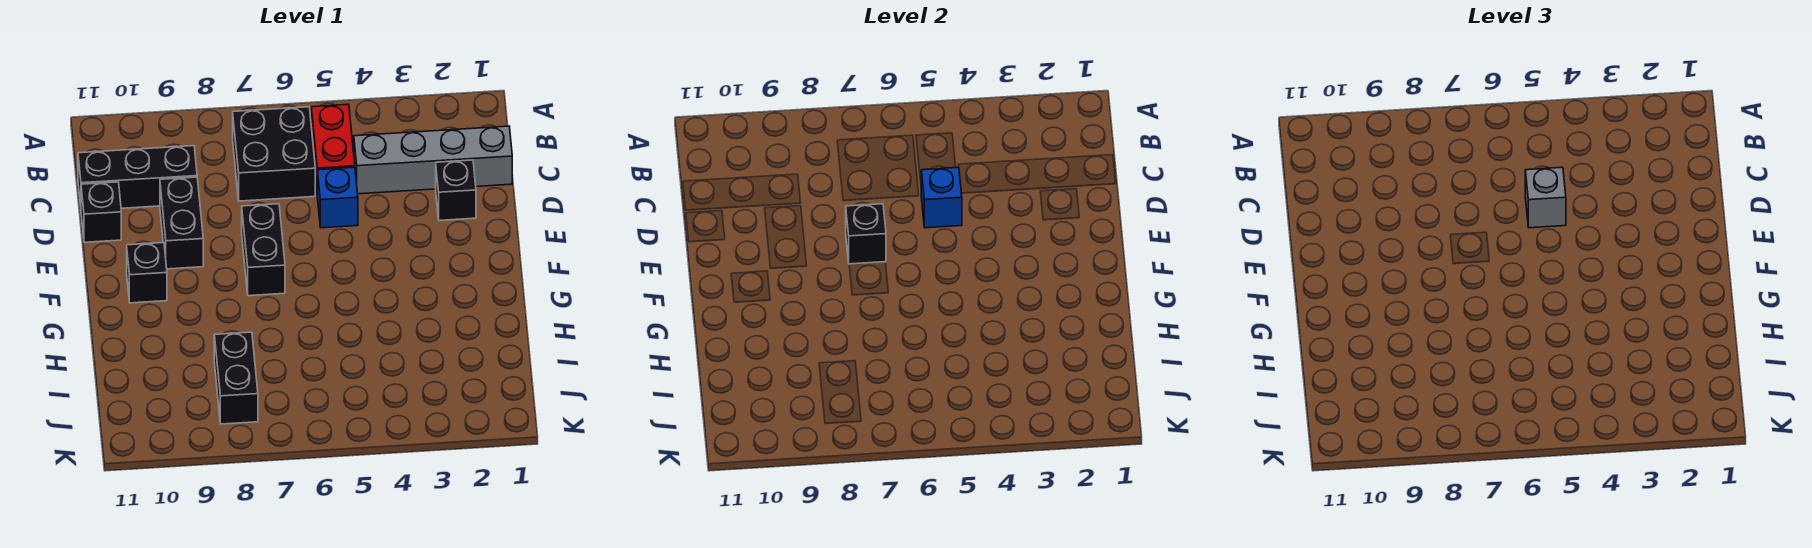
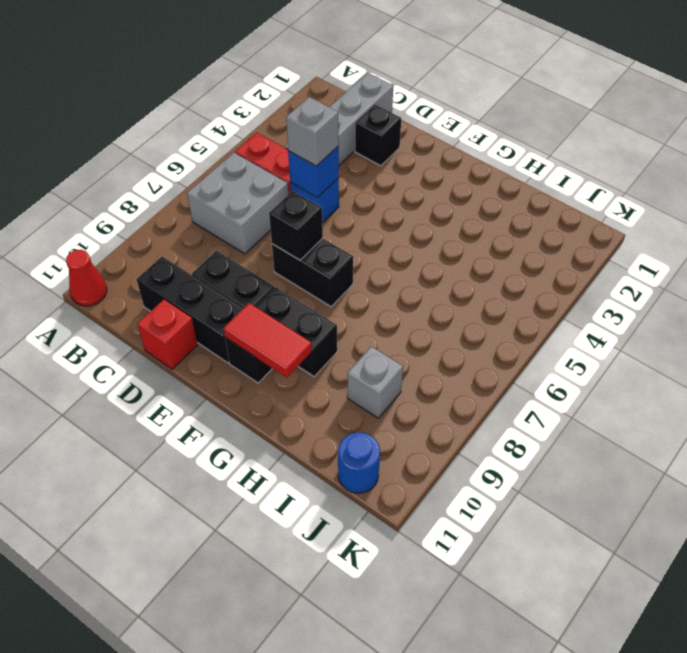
none -> red 1x1 cone [66,250,107,306]
black 2x2 brick [233,107,315,201] -> grey 2x2 brick [187,153,289,254]
black 1x3 brick [78,146,197,208] -> black 1x3 brick turned to [137,256,243,363]
black 1x1 brick [81,182,121,242] -> red 1x1 brick [137,299,198,369]
none -> red 1x2 tile [224,303,312,378]
black 1x2 brick [214,332,258,424] -> black 1x2 brick moved to [256,287,337,377]
none -> grey 1x1 brick [347,346,403,418]
none -> blue 1x1 round brick [338,432,380,493]

